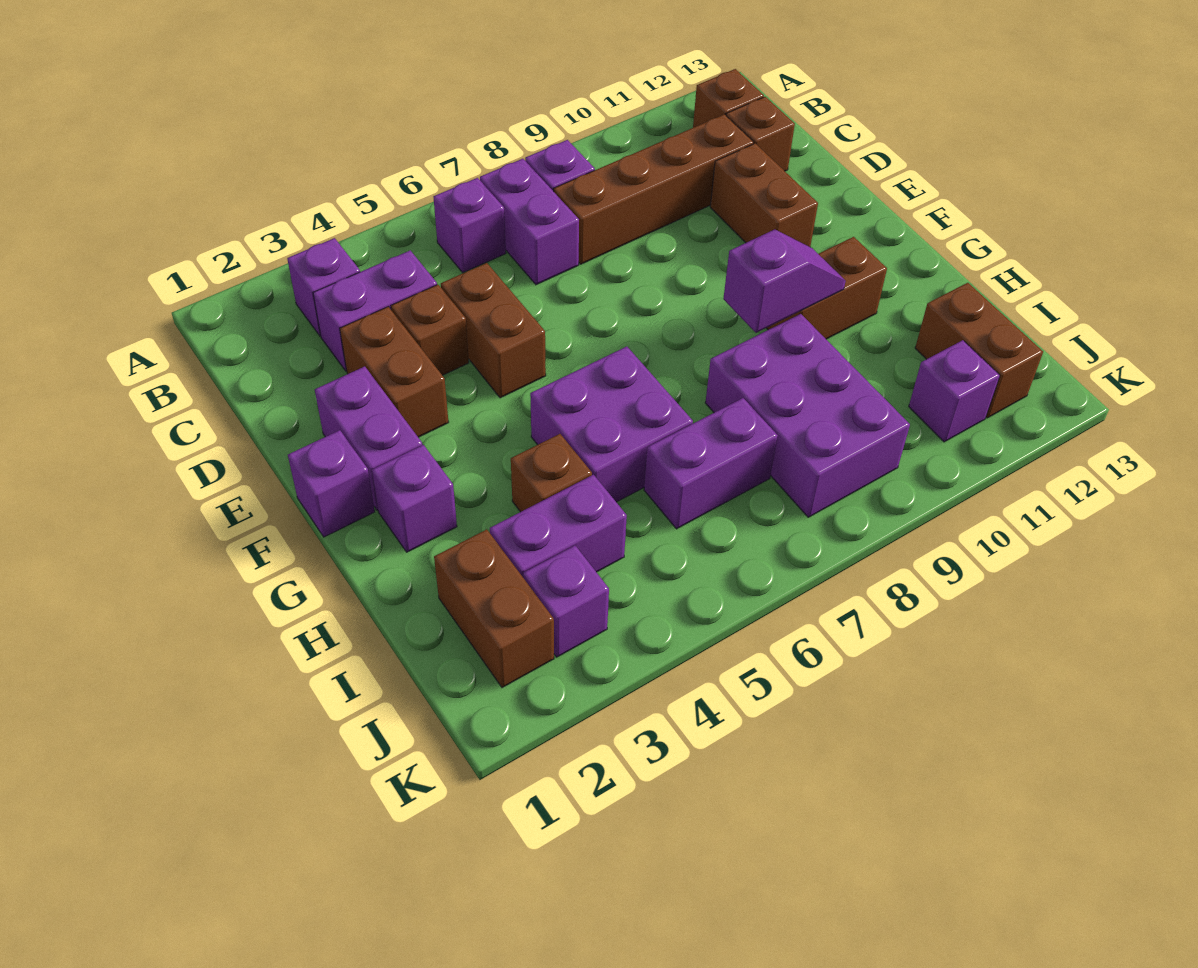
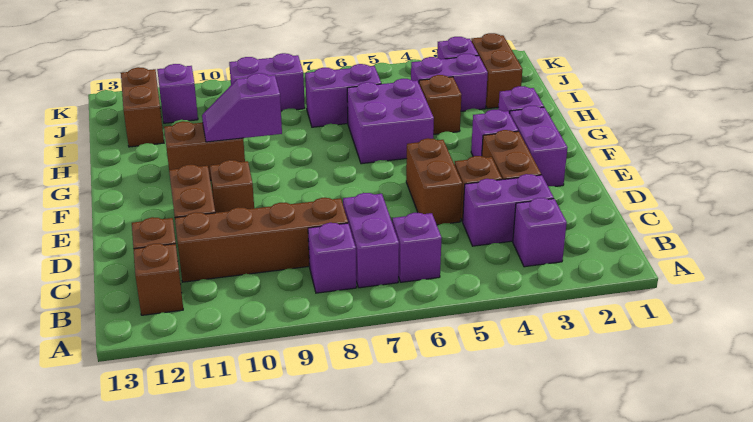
none -> brown 1x1 brick [210,160,254,213]
purple 1x1 brick [288,430,375,537] -> purple 1x1 brick moved to [471,110,518,156]
purple 2x3 brick [705,314,910,517] -> purple 1x2 brick [229,53,305,111]

